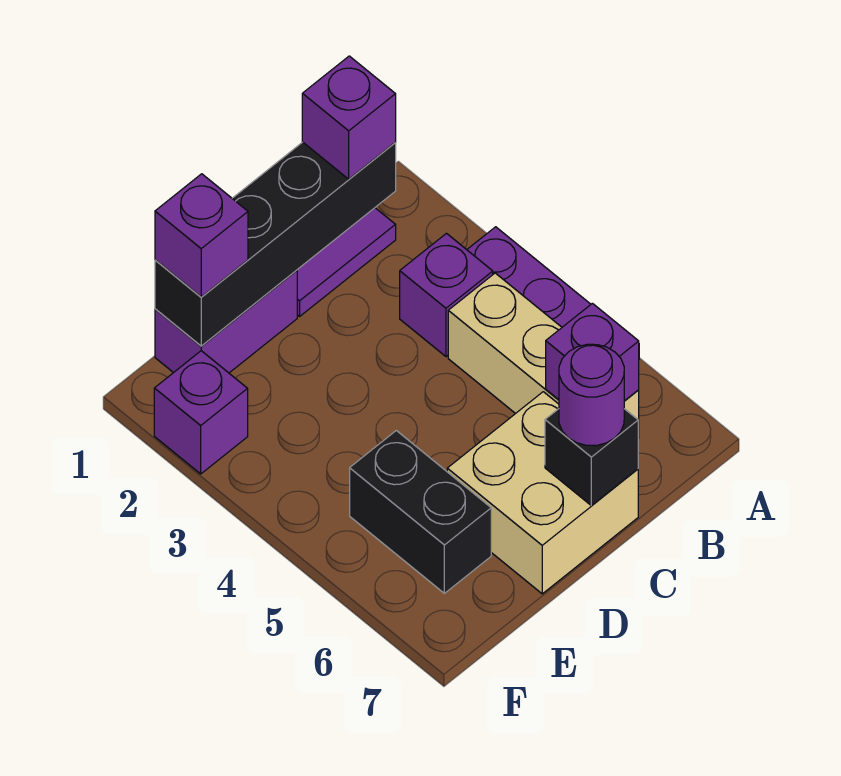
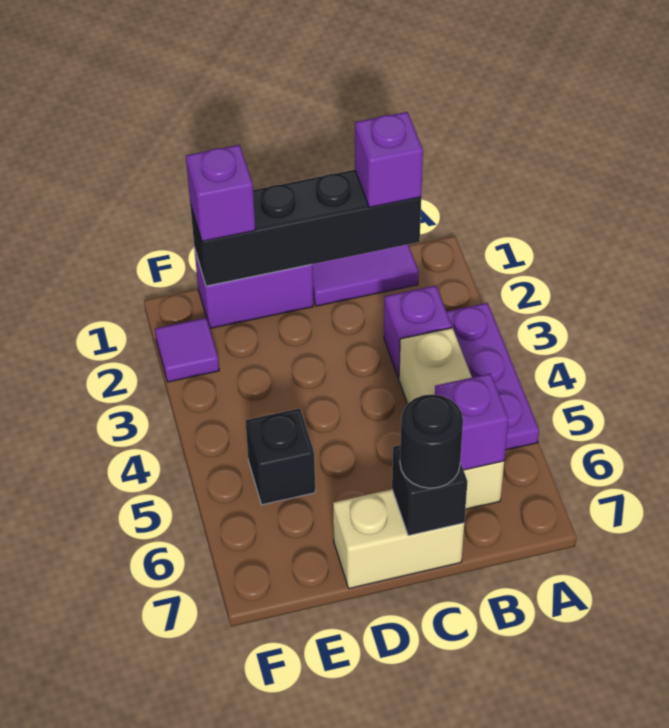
tan 2x2 brick [447,392,638,594] -> tan 1x2 brick [333,489,464,589]
purple 1x1 round brick [559,344,624,446] -> black 1x1 round brick [400,394,463,488]
black 1x2 brick [350,431,491,593] -> black 1x1 brick [246,408,315,505]
purple 1x1 brick [154,351,248,474] -> purple 1x1 tile [155,318,219,382]

